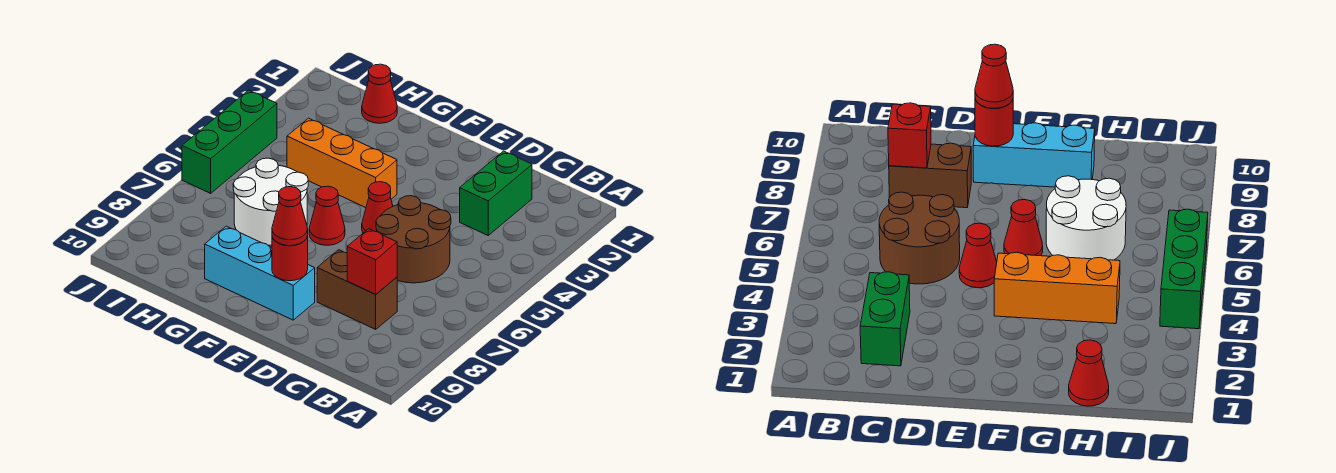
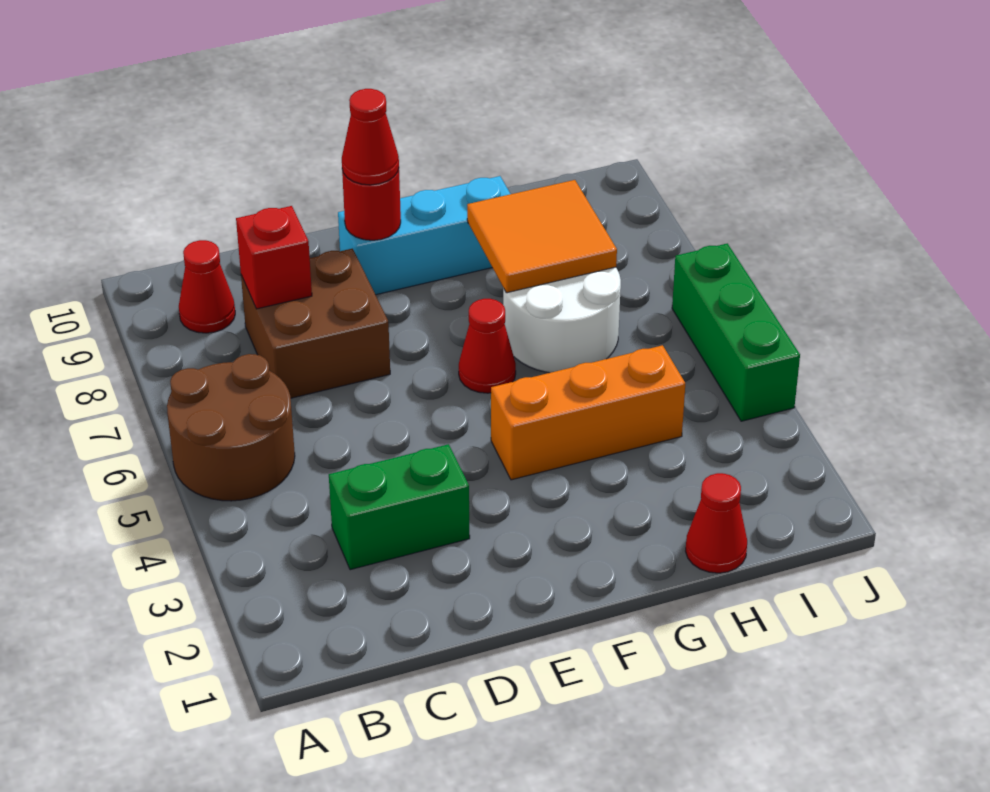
green 1x2 brick [460,151,532,235] -> green 1x2 brick turned to [329,444,470,570]
brown 2x2 round brick [376,196,451,283] -> brown 2x2 round brick moved to [167,354,295,501]
brown 1x2 brick [317,250,397,329] -> brown 2x2 brick [241,249,390,398]
red 1x1 cone [362,182,393,233] -> red 1x1 cone moved to [179,240,235,333]
none -> orange 2x2 tile [467,180,617,293]

